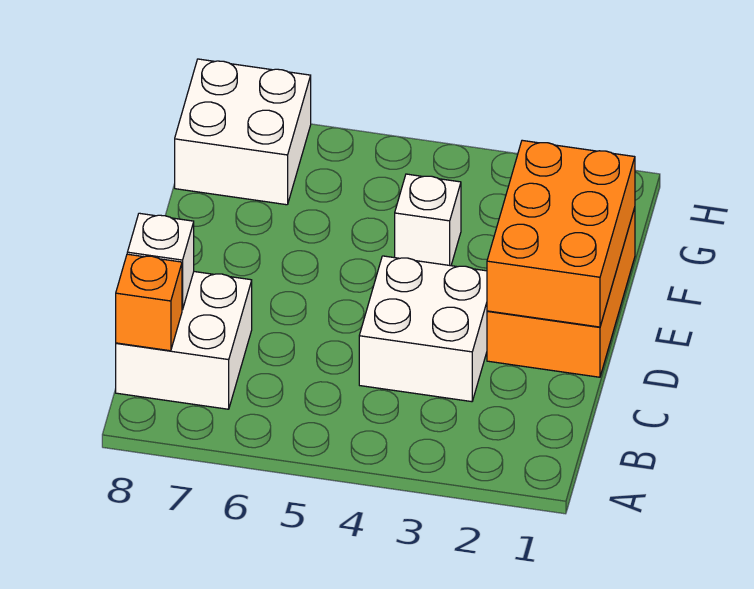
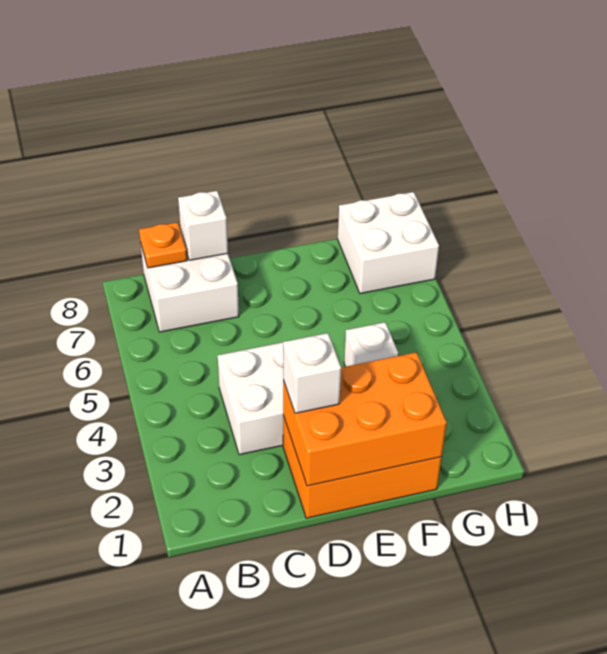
orange 1x1 brick [116,254,182,351] -> orange 1x1 plate [139,222,187,268]
none -> white 1x1 brick [283,333,341,413]

